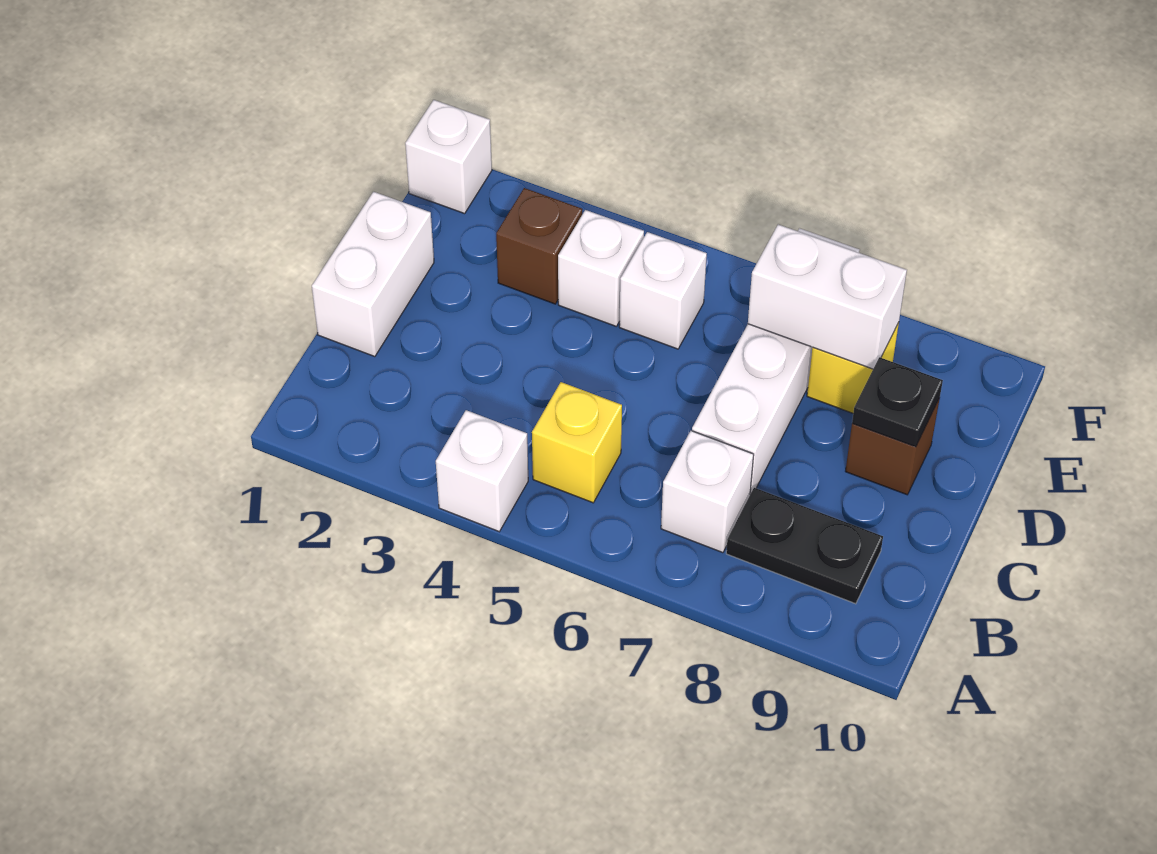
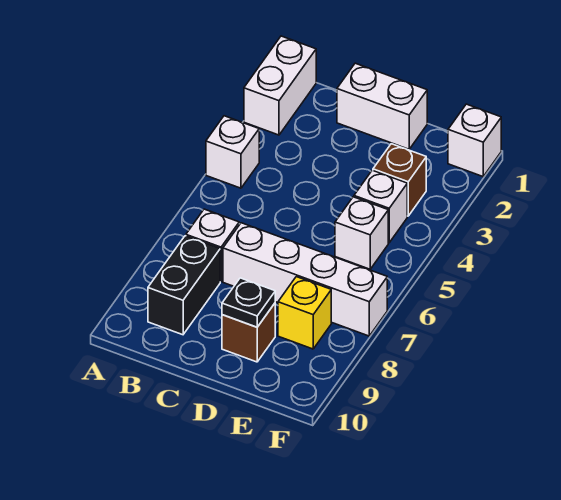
yellow 1x1 brick [532,382,622,503] -> none
black 1x2 plate [726,488,883,604] -> black 1x2 brick [148,236,220,335]
white 1x2 brick [748,224,907,369] -> white 1x2 brick moved to [244,36,316,135]

